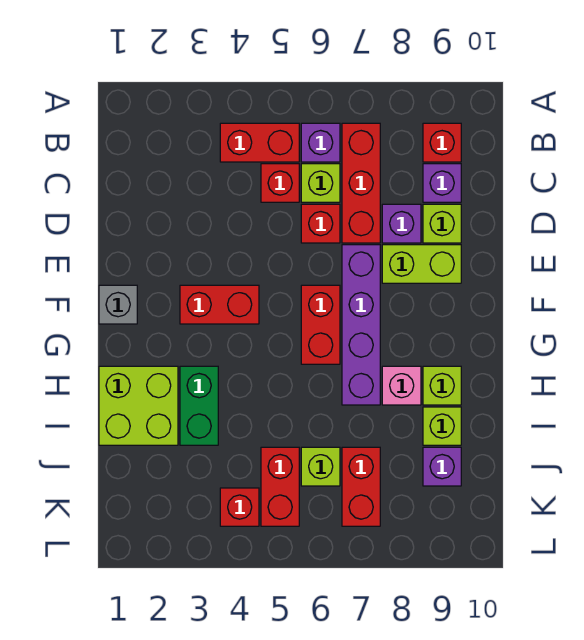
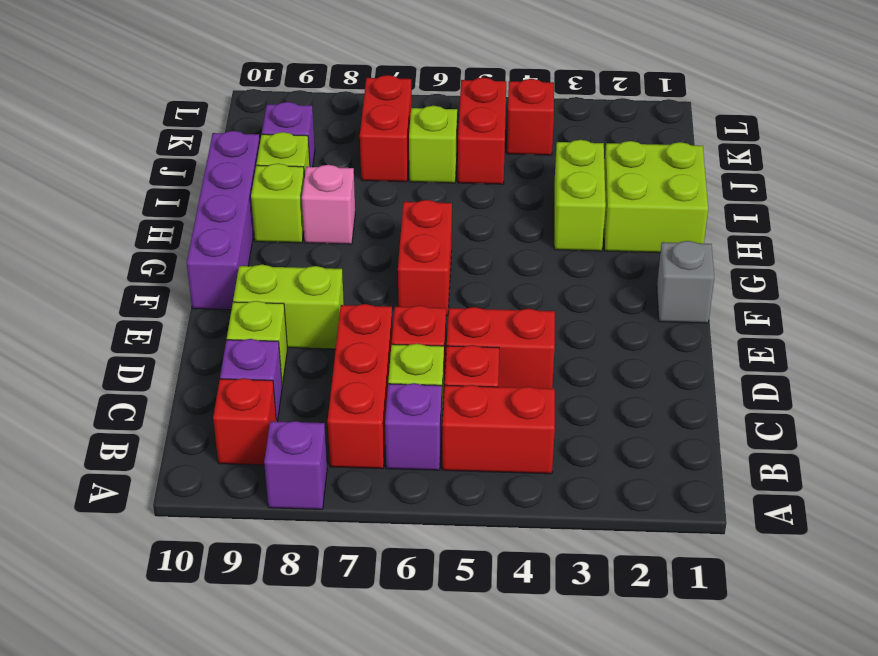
purple 1x1 brick [382,204,421,243] -> purple 1x1 brick moved to [264,421,327,509]
purple 1x4 brick [342,245,380,405] -> purple 1x4 brick moved to [187,131,260,310]
red 1x2 brick [180,285,259,324] -> red 1x2 brick moved to [447,307,555,389]
green 1x2 brick [180,366,218,445] -> lime 1x2 brick [554,140,606,251]

